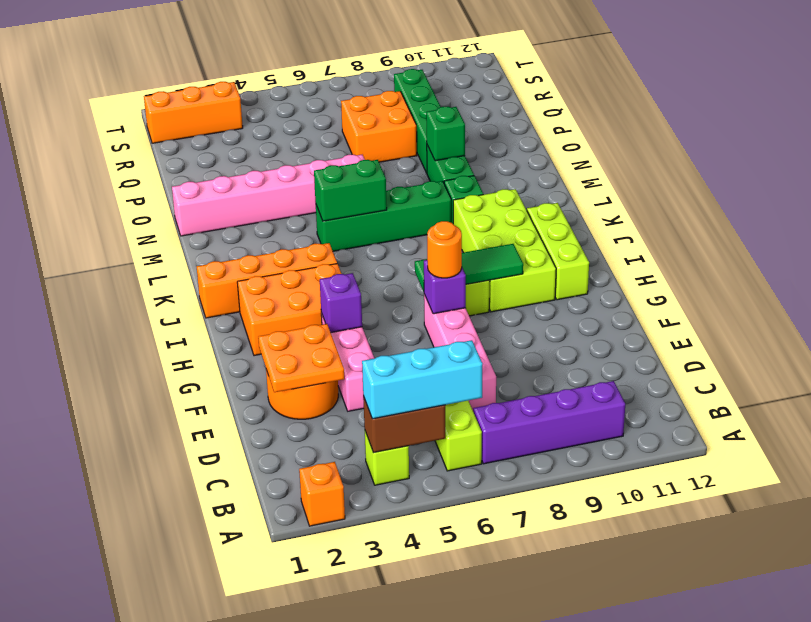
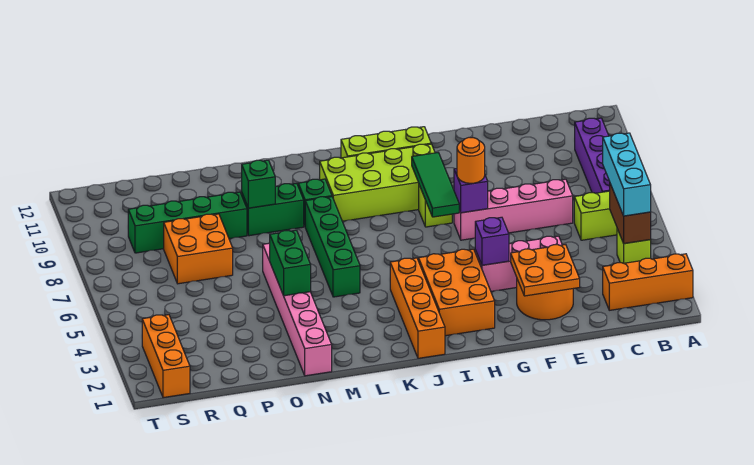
orange 1x1 brick [299,462,345,526] -> orange 1x3 brick [603,254,693,310]
green 1x2 brick [314,160,387,221] -> green 1x2 brick moved to [270,230,311,296]

